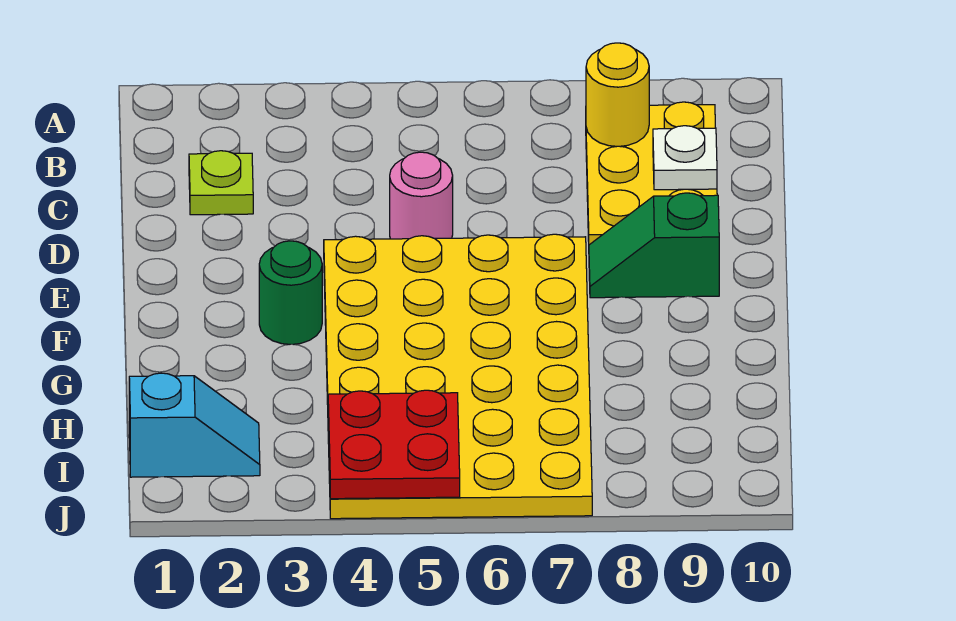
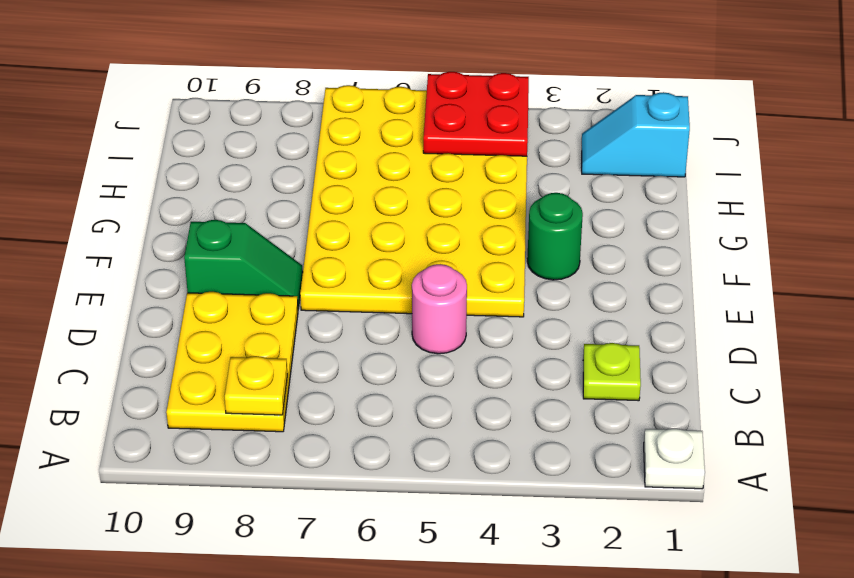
yellow 1x1 round brick [586,43,649,146] -> yellow 1x1 plate [225,356,287,415]
white 1x1 plate [653,126,717,190] -> white 1x1 plate moved to [644,429,705,489]

